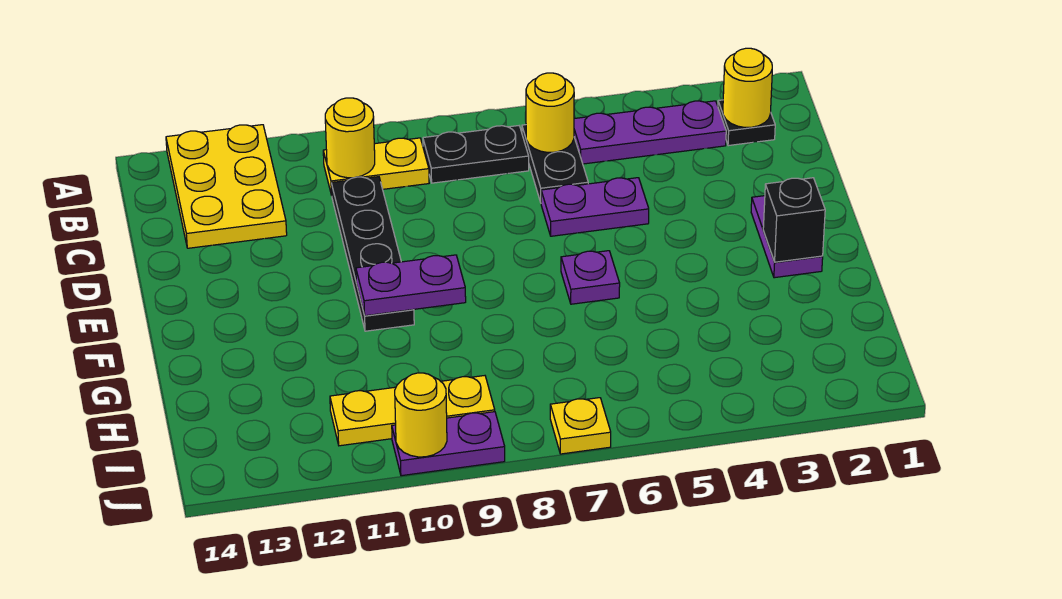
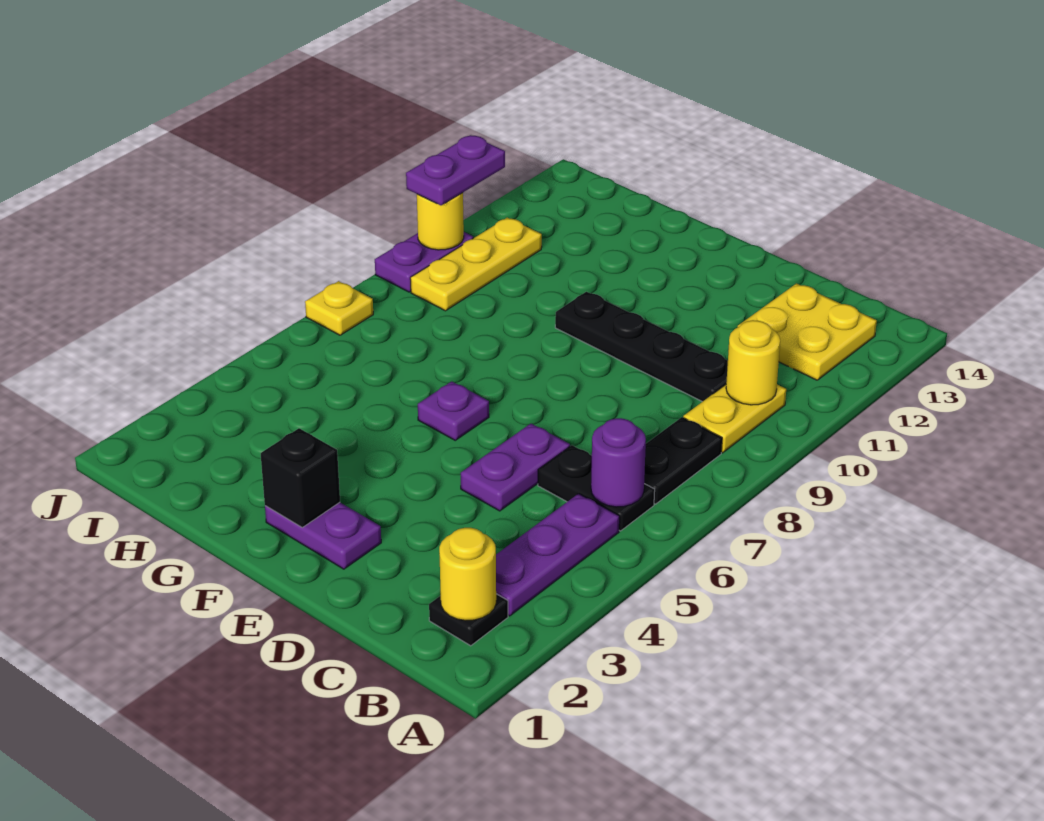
yellow 2x3 plate [166,125,287,248] -> yellow 2x2 plate [738,284,877,380]
yellow 1x1 round brick [526,73,574,152] -> purple 1x1 round brick [591,418,646,507]
purple 1x2 plate [356,255,466,316] -> purple 1x2 plate moved to [406,135,505,205]

